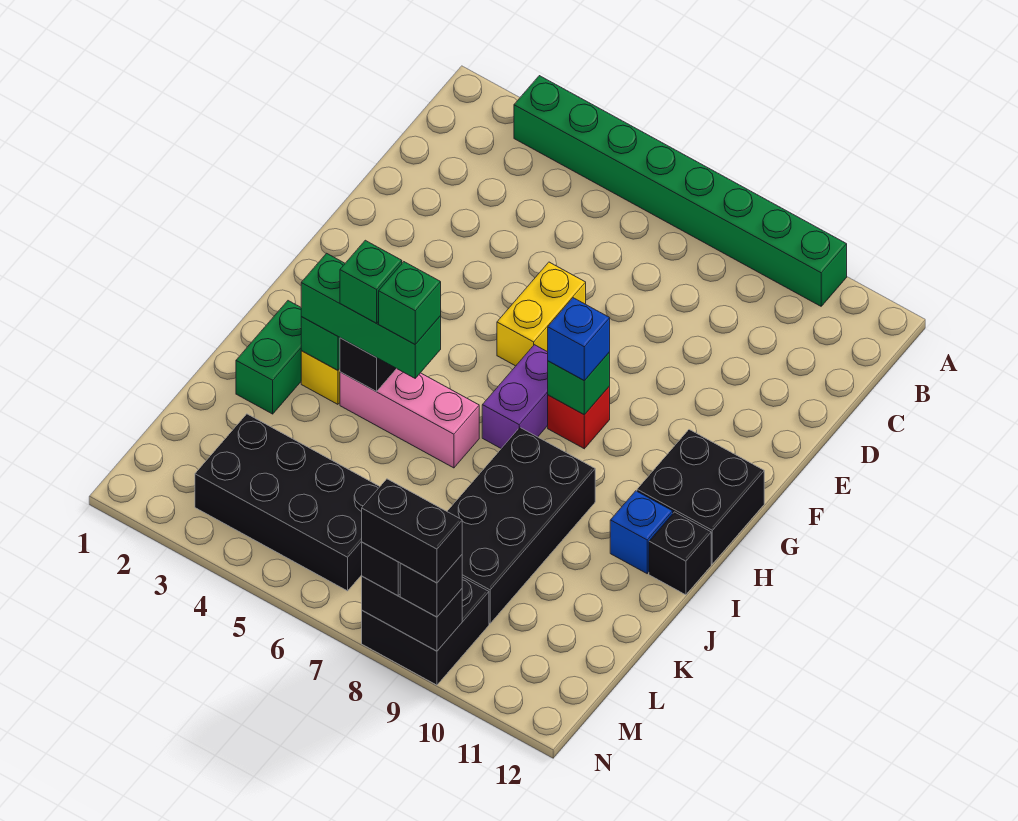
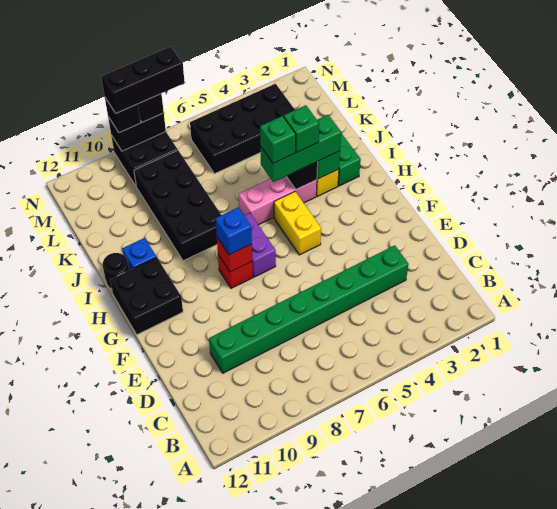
green 1x8 brick [514,76,847,306] -> green 1x8 brick moved to [209,245,409,373]
yellow 1x2 brick [497,262,586,366] -> yellow 1x2 brick moved to [274,192,321,255]
green 1x1 brick [548,352,610,415] -> red 1x1 brick [217,238,252,272]
black 1x1 brick [649,512,711,595] -> black 1x1 round brick [103,253,129,289]
black 1x2 brick [362,479,462,583] -> black 1x3 brick [101,47,185,113]

